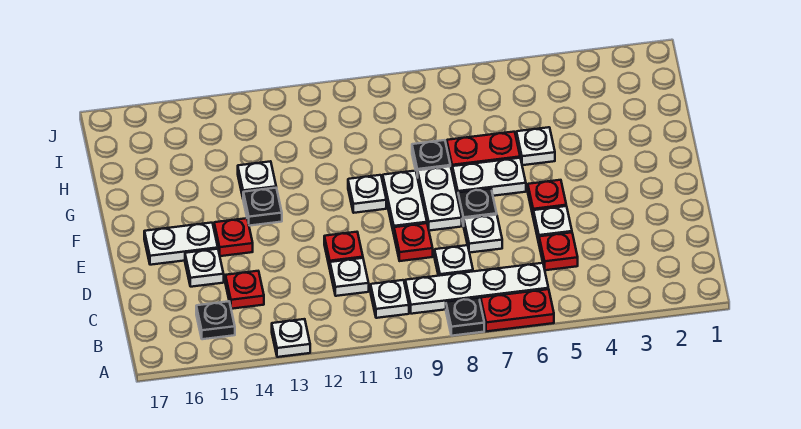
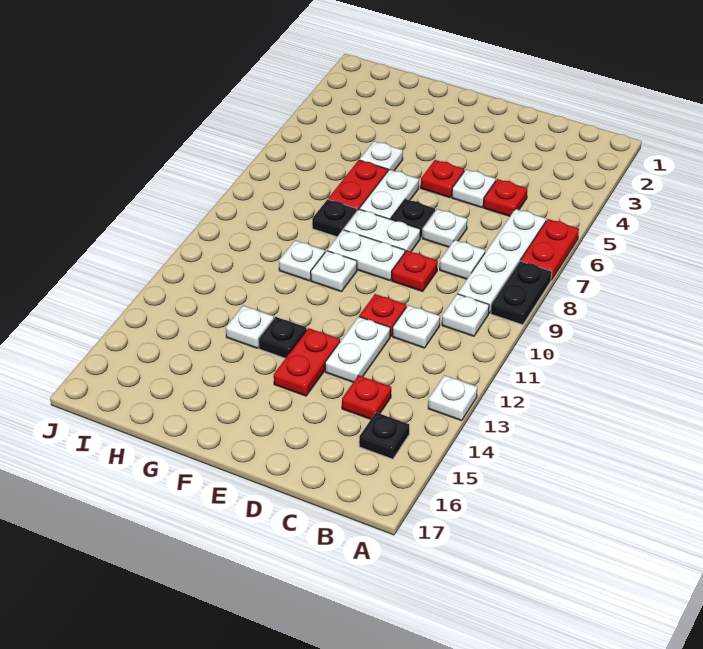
black 1x1 plate [446,298,484,336] -> black 1x2 plate [491,261,552,325]
white 1x1 plate [185,249,224,287] -> white 1x1 plate moved to [279,240,325,281]
red 1x1 plate [214,218,253,256] -> red 1x2 plate [274,328,340,396]
white 1x2 plate [144,223,218,265] -> white 1x2 plate moved to [325,317,390,382]

